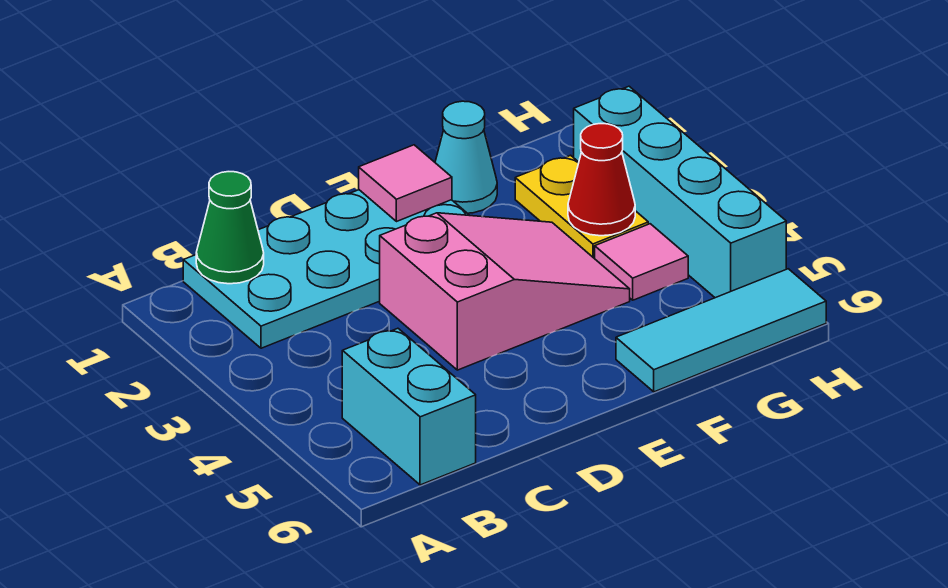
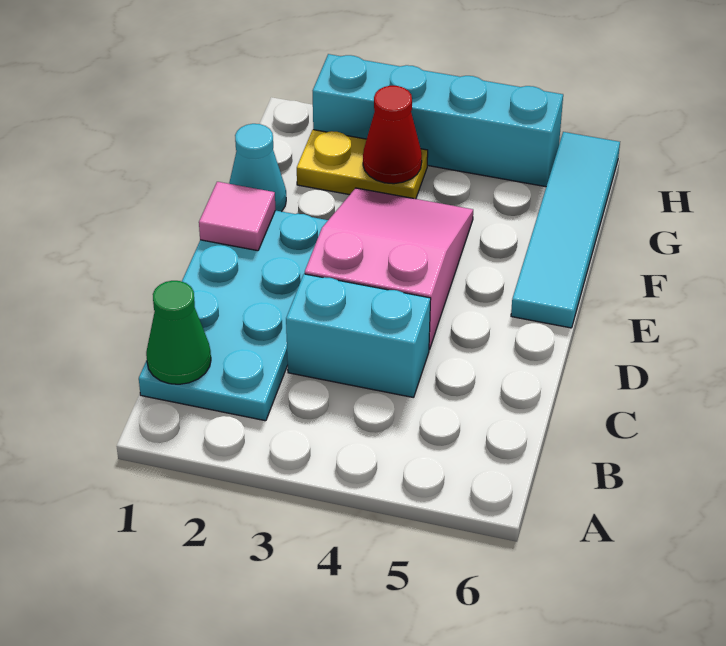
cyan 1x2 brick [342,328,476,485] -> cyan 1x2 brick moved to [286,274,431,398]
cyan 1x3 tile [616,269,826,392] -> cyan 1x4 tile [511,132,620,328]
pink 1x1 tile [595,224,688,300] -> none

